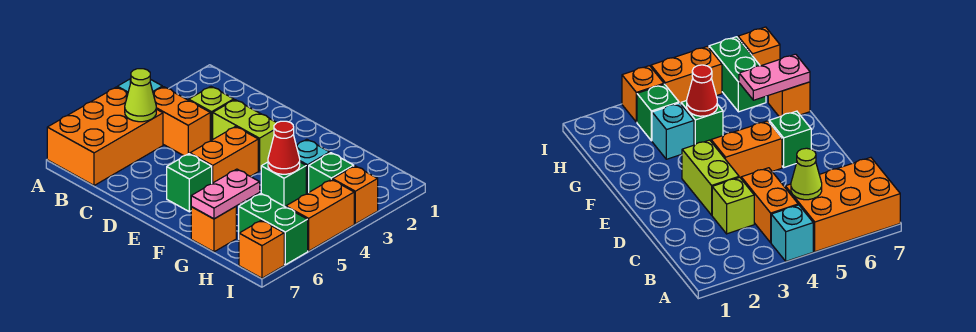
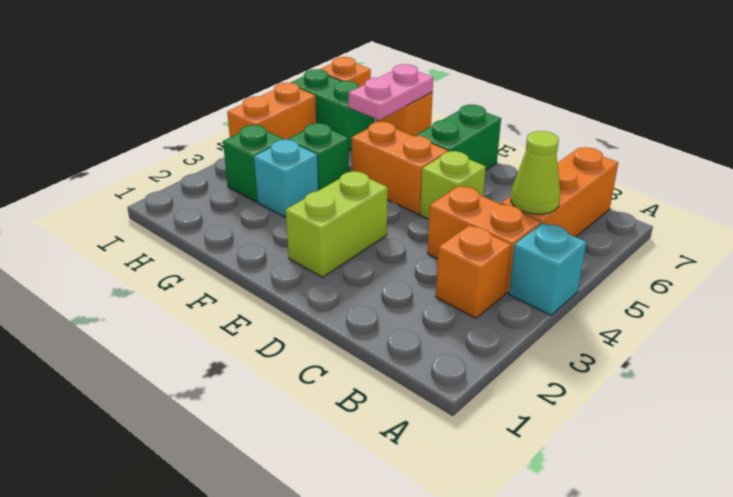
orange 2x3 brick [47,87,163,186] -> orange 1x3 brick [501,147,618,237]
lime 1x1 brick [189,87,234,141] -> lime 1x1 brick moved to [420,151,486,219]
lime 1x2 brick [213,100,277,171] -> lime 1x2 brick turned to [286,171,388,277]
orange 1x2 brick [190,127,258,183] -> orange 1x2 brick turned to [352,122,448,214]
green 1x1 brick [167,154,212,212] -> green 1x2 brick [415,105,501,170]
red 1x1 cone [268,121,300,174] -> none
orange 1x1 brick [333,166,378,224] -> orange 1x1 brick moved to [436,225,511,318]

